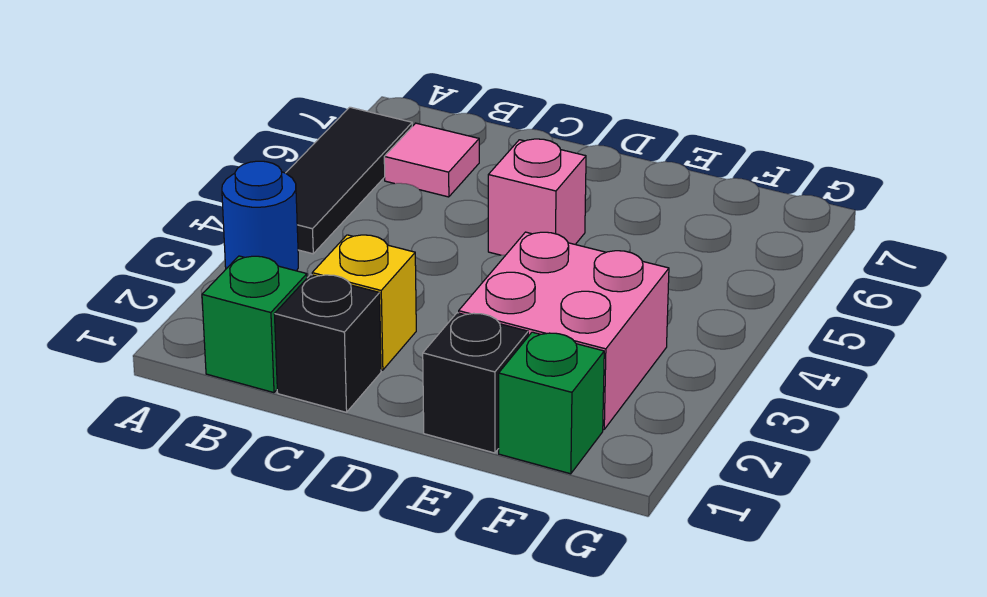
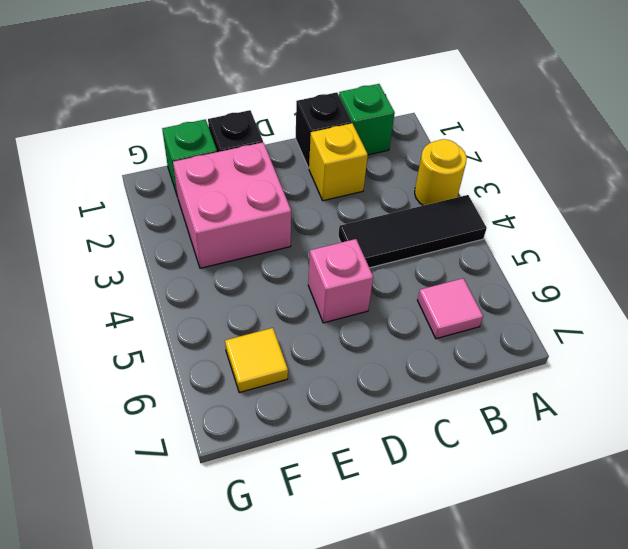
blue 1x1 round brick [222,161,298,271] -> yellow 1x1 round brick [415,139,467,206]
black 1x3 tile [286,107,412,254] -> black 1x3 tile turned to [338,195,487,268]
none -> yellow 1x1 tile [225,328,288,393]

